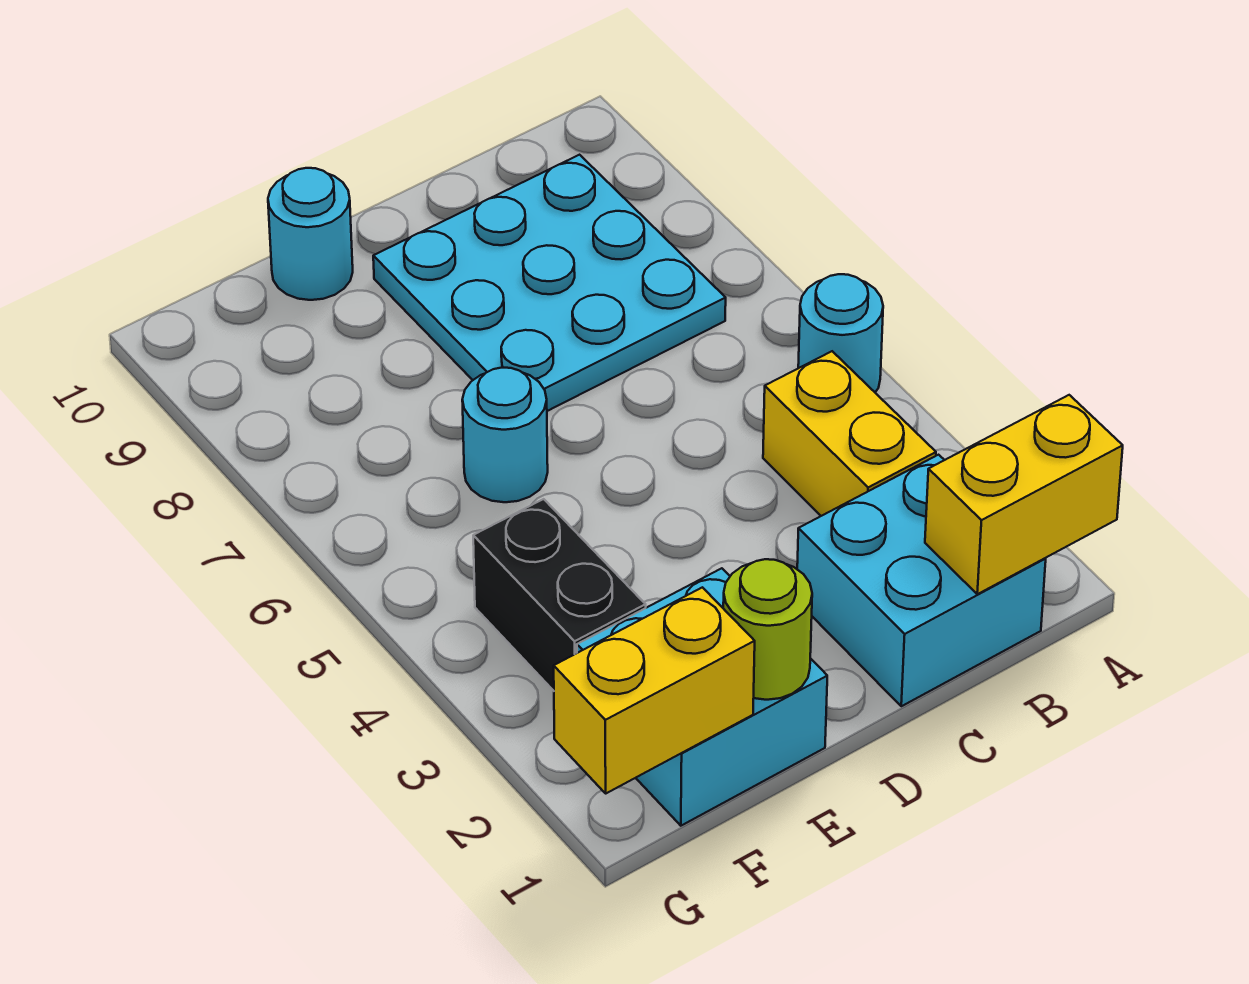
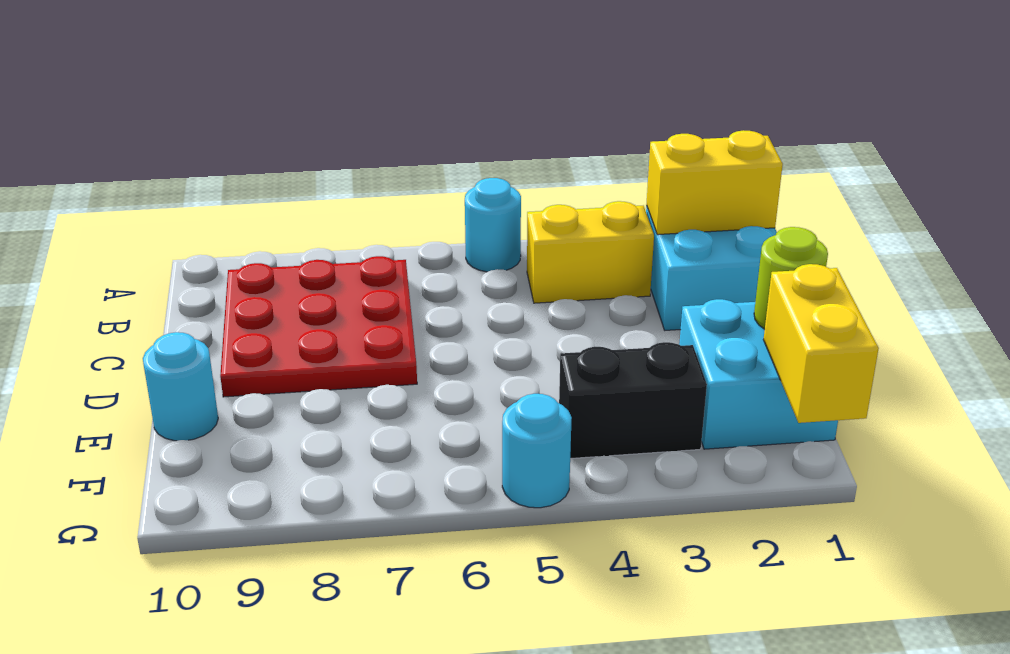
yellow 1x2 brick [925,395,1123,594] -> yellow 1x2 brick turned to [646,130,783,235]
cyan 3x3 plate [373,155,726,411] -> red 3x3 plate [220,256,417,397]
cyan 1x1 round brick [462,368,548,502] -> cyan 1x1 round brick moved to [502,394,572,508]

